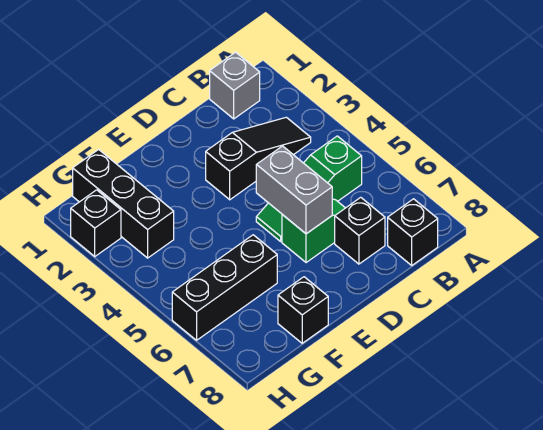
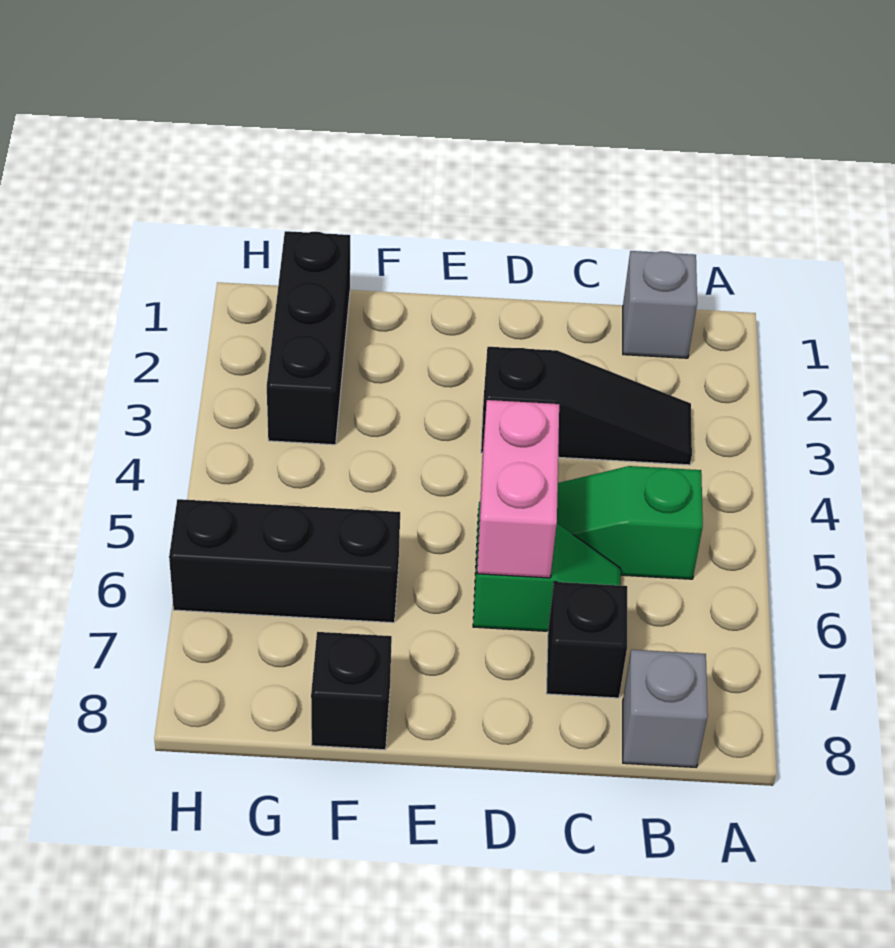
black 1x1 brick [388,199,438,265] -> grey 1x1 brick [623,650,708,767]
grey 1x2 brick [256,146,332,234] -> pink 1x2 brick [477,400,559,578]
black 1x1 brick [71,190,121,256] -> none

